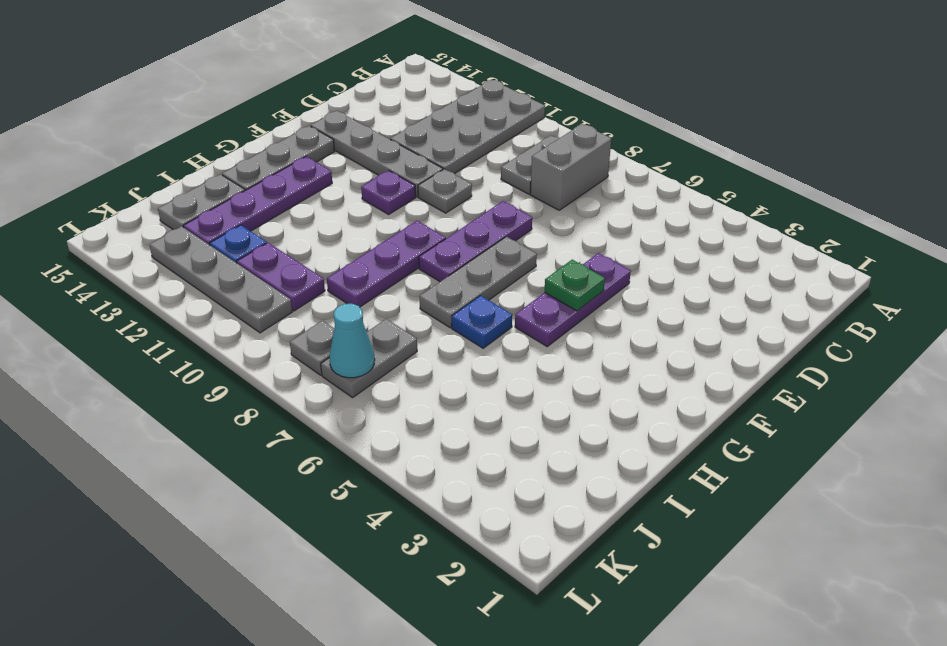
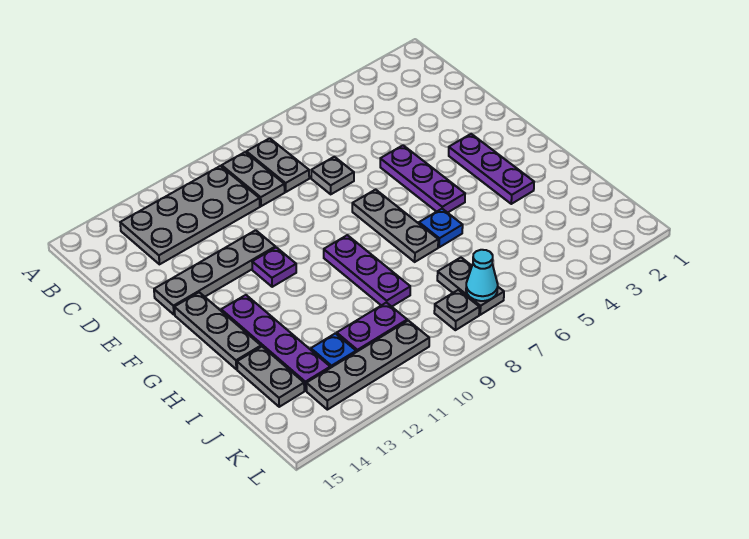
grey 2x4 plate [390,80,545,174] -> grey 2x4 plate turned to [120,166,260,264]
grey 1x2 brick [530,124,611,210] -> grey 1x2 plate [246,138,309,192]
purple 1x3 plate [419,201,532,282] -> purple 1x3 plate moved to [449,134,534,204]
grey 1x1 plate [418,169,472,213] -> grey 1x1 plate moved to [311,157,354,194]
green 1x1 plate [545,260,605,311] -> none

